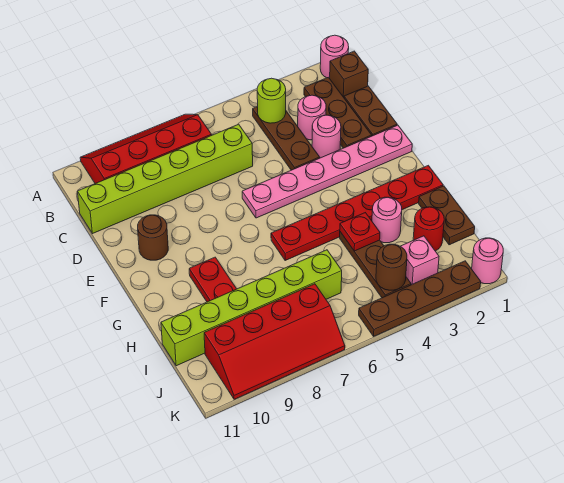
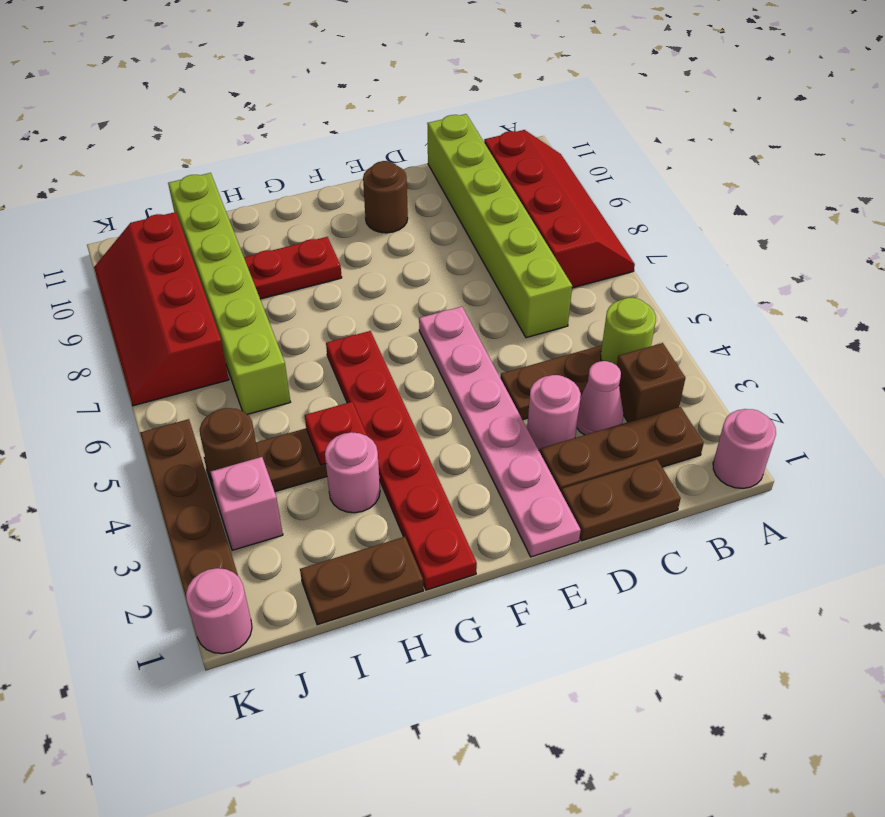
brown 1x1 brick [330,51,368,97] -> brown 1x1 brick moved to [617,343,685,422]
pink 1x1 round brick [298,95,326,140] -> pink 1x1 cone [577,361,623,435]
red 1x1 round brick [413,207,444,251] -> none

